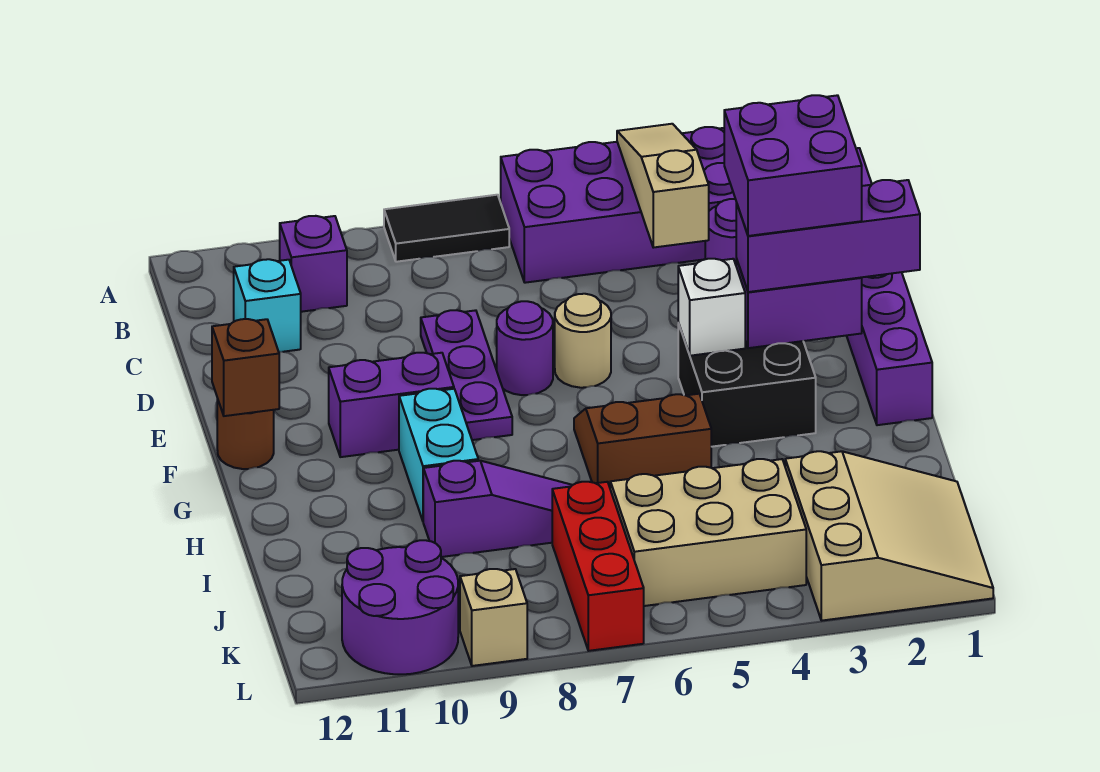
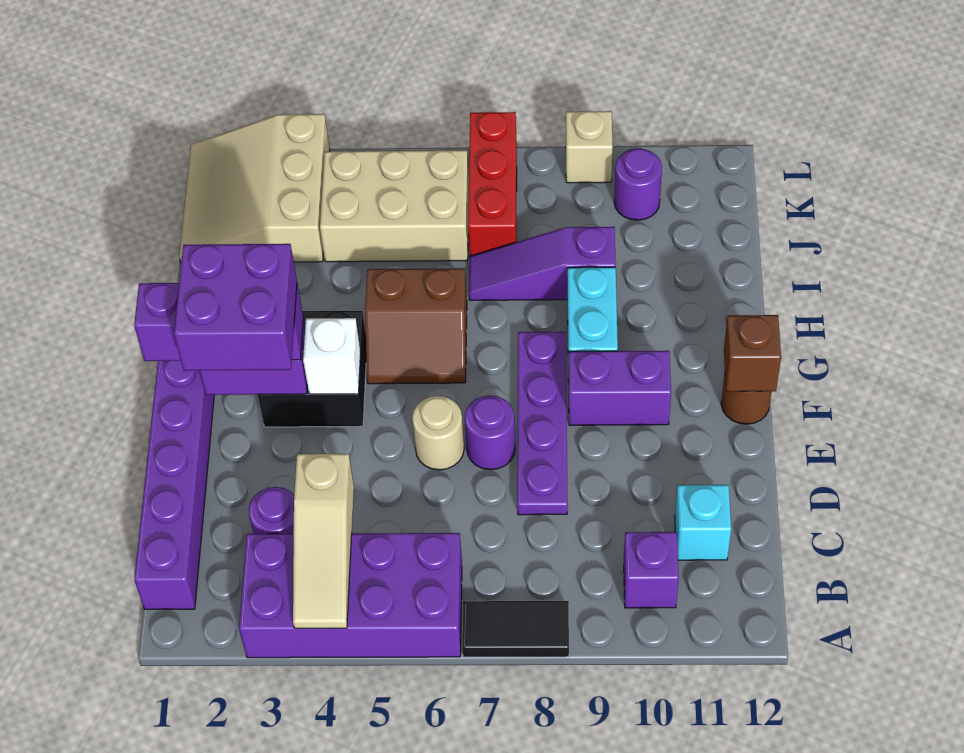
purple 1x3 plate [421,310,512,440] -> purple 1x4 plate [517,332,568,515]
purple 2x2 round brick [342,540,458,674] -> purple 1x1 round brick [614,149,662,220]

